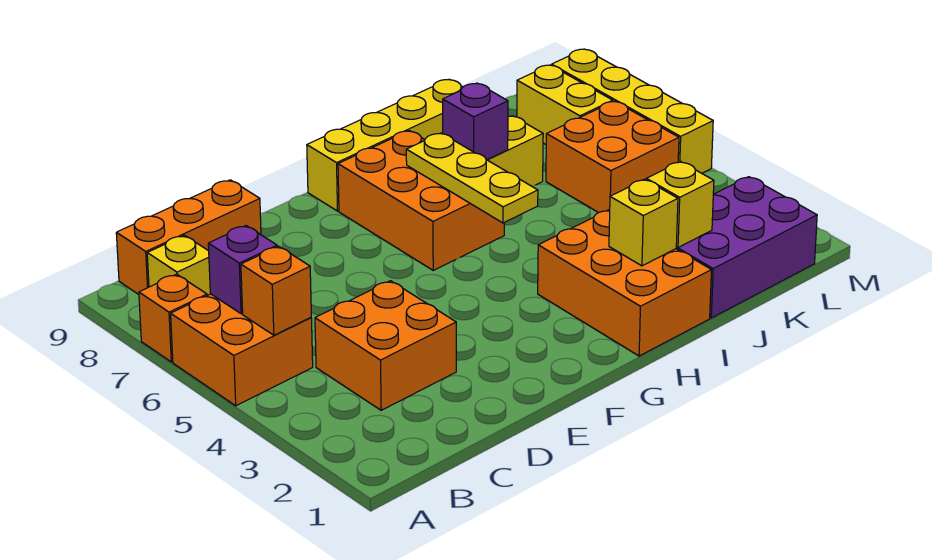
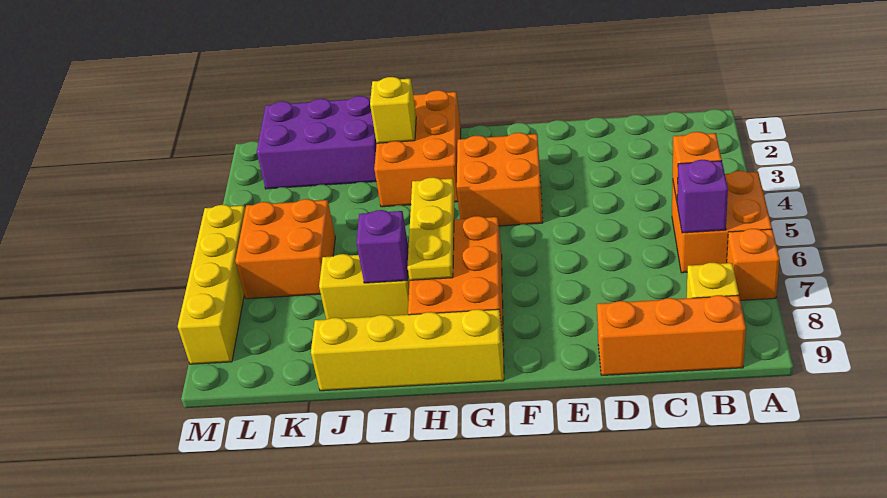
orange 2x2 brick [315,281,456,410] -> orange 2x2 brick moved to [457,133,543,226]
yellow 1x1 brick [646,162,714,247] -> none
yellow 1x2 brick [517,65,613,144] -> none

